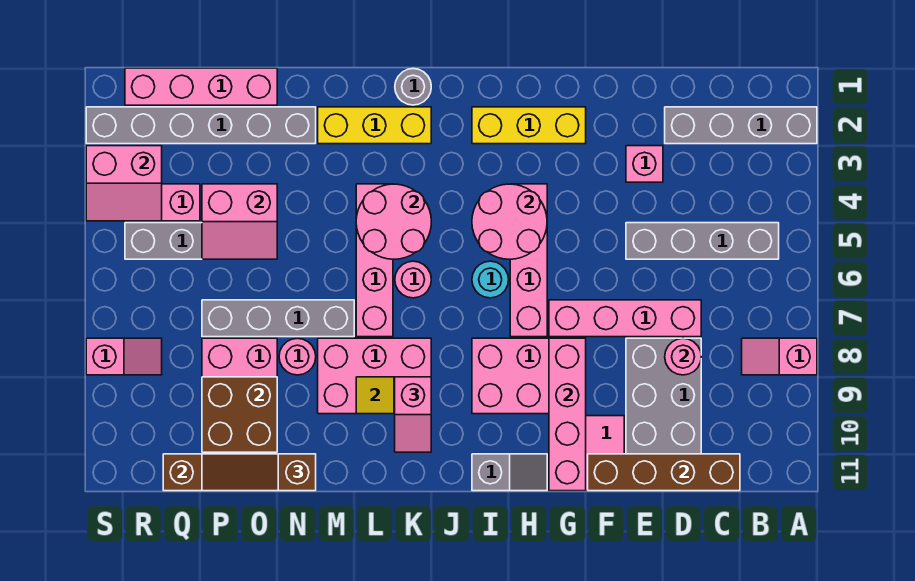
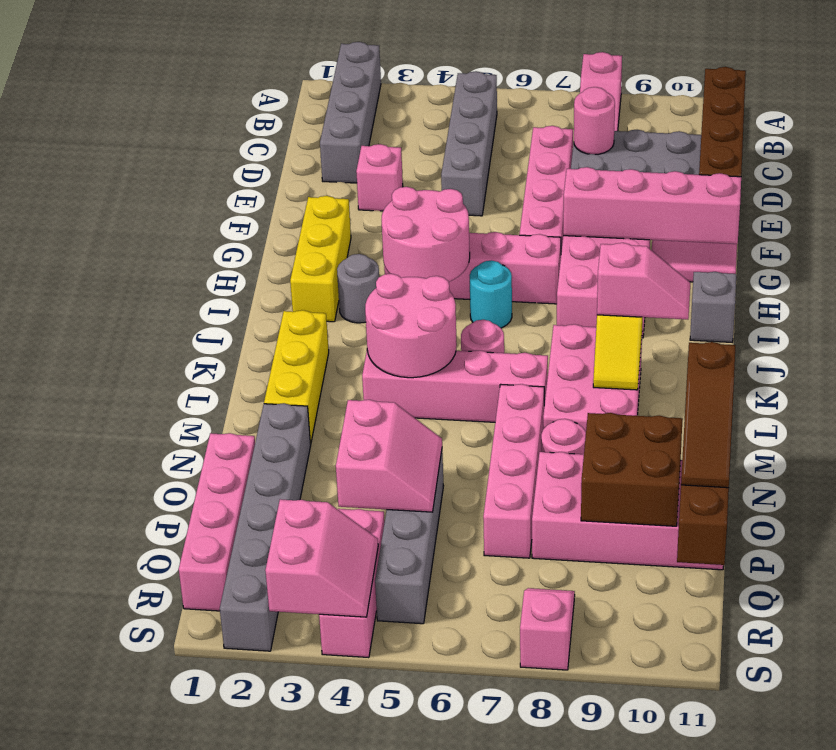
grey 1x1 round brick [395,69,431,105] -> grey 1x1 round brick moved to [337,254,379,323]
grey 1x4 brick [202,300,354,337] -> pink 1x4 brick [483,384,544,558]

